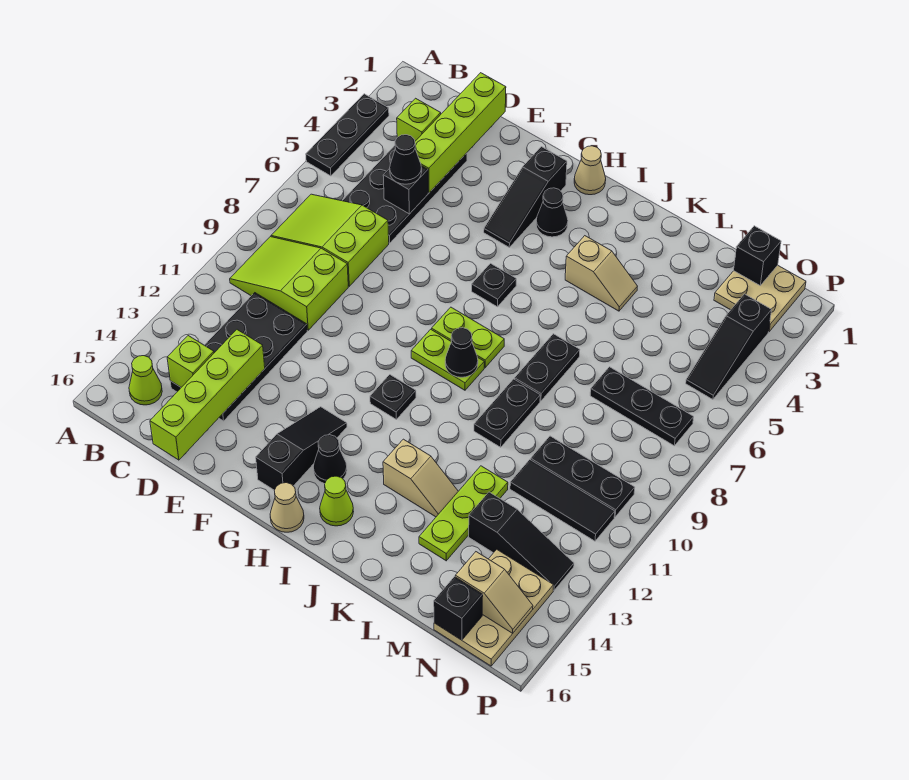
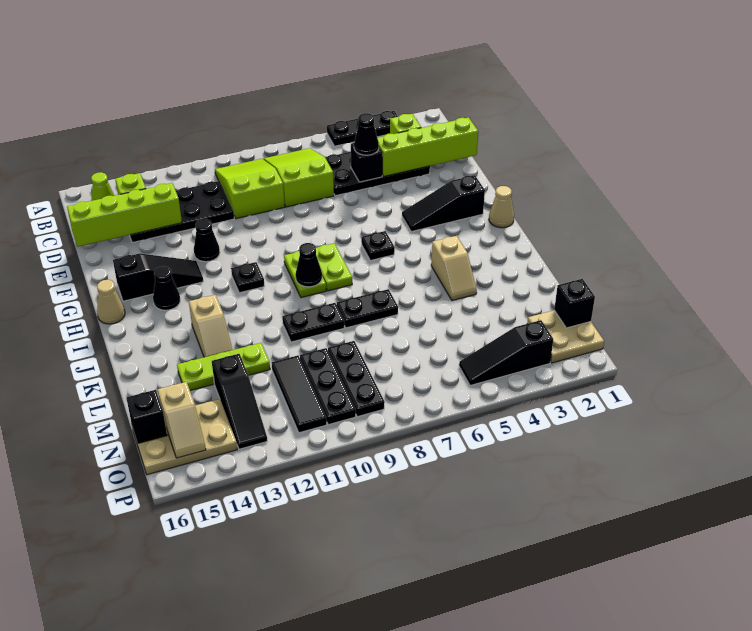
black 1x1 cone [536,188,568,237] -> black 1x1 cone moved to [194,219,220,262]
lime 1x1 cone [320,476,354,526] -> none
black 1x3 plate [590,367,694,446] -> black 1x3 plate moved to [328,341,385,417]

